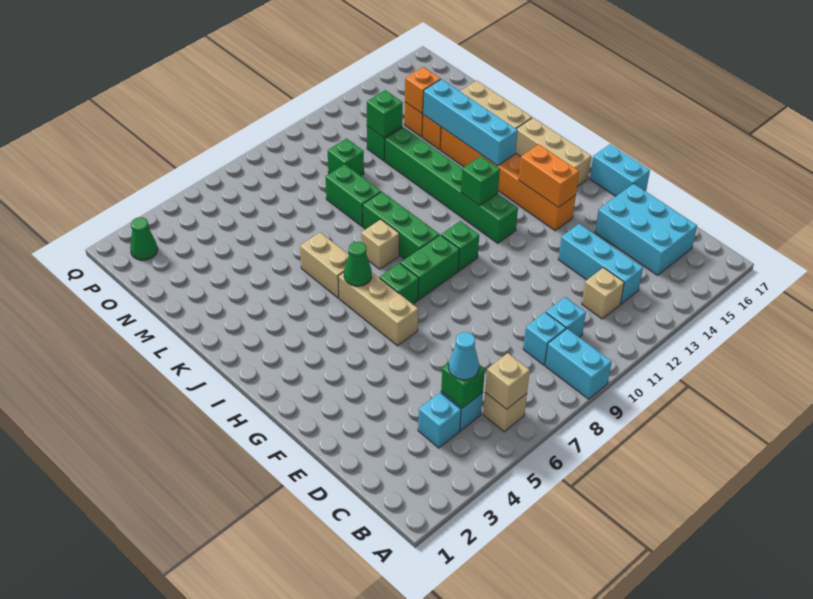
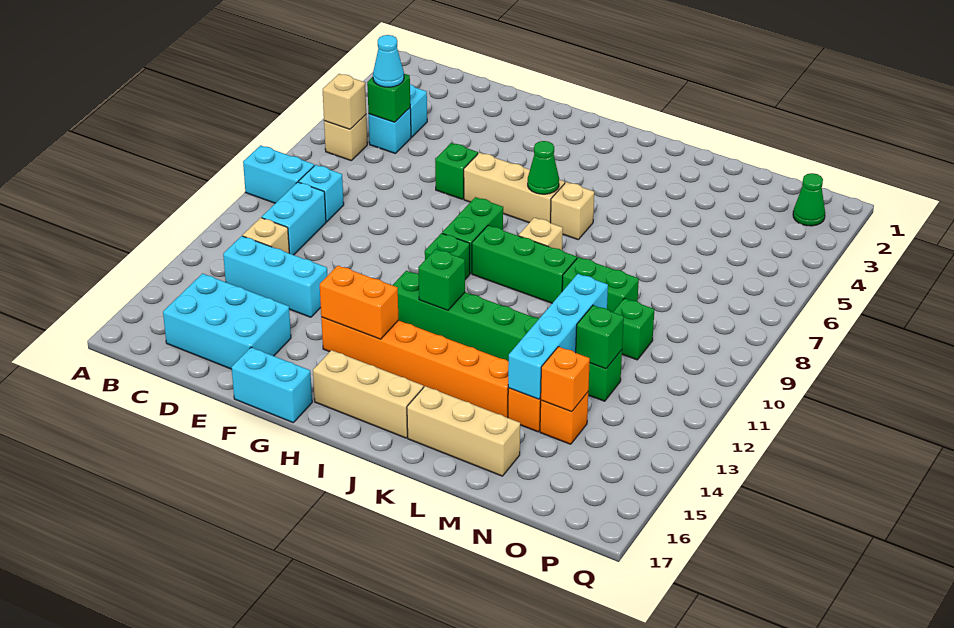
cyan 1x1 brick [546,297,586,337] -> cyan 1x2 brick [262,182,326,255]
green 1x1 brick [380,263,419,304] -> green 1x1 brick moved to [435,143,478,199]
tan 1x2 brick [300,232,349,298] -> tan 1x1 brick [551,182,594,240]
cyan 1x4 brick [423,79,518,166] -> cyan 1x4 brick turned to [508,274,608,399]

